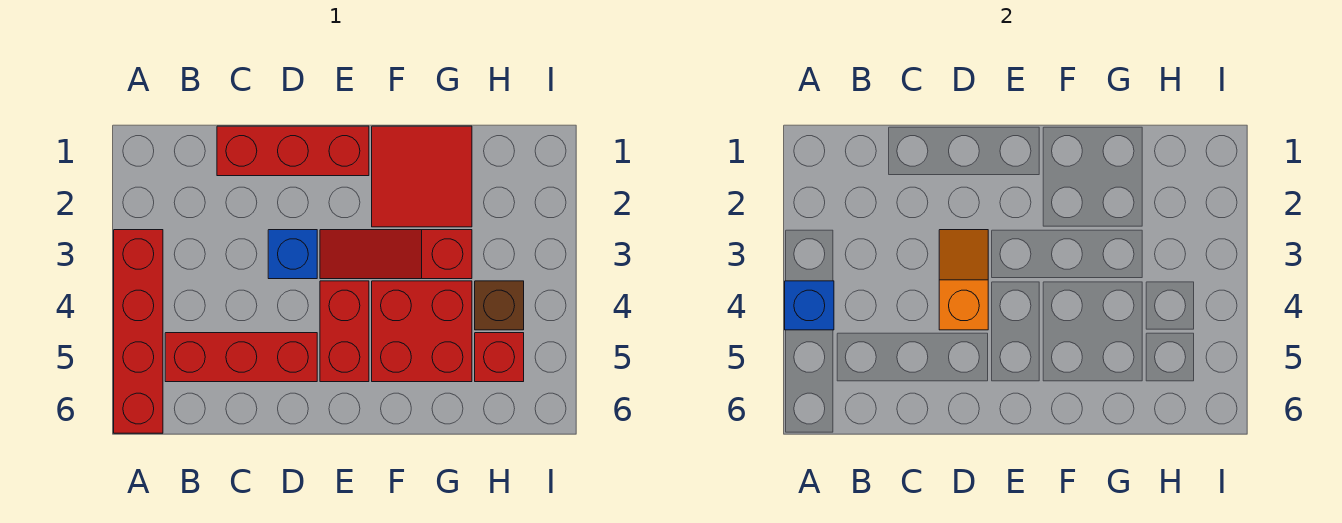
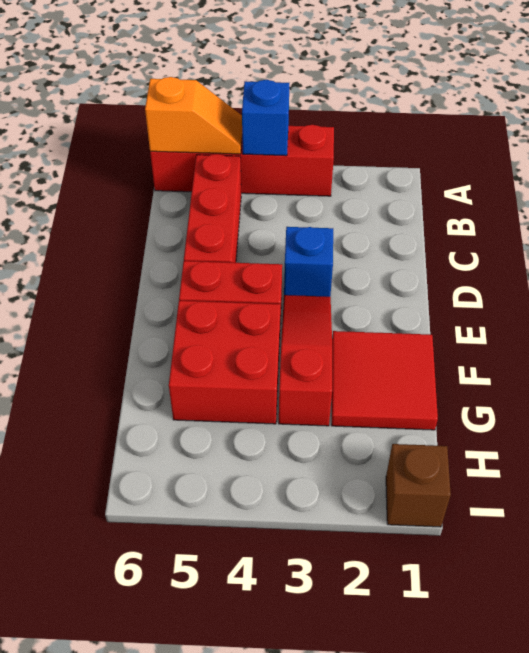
red 1x3 brick [217,126,369,176] -> none
orange 1x2 slope [939,230,988,330] -> orange 1x2 slope moved to [145,77,242,154]
brown 1x1 brick [475,281,524,330] -> brown 1x1 brick moved to [386,444,451,527]
red 1x1 brick [475,333,524,382] -> none

